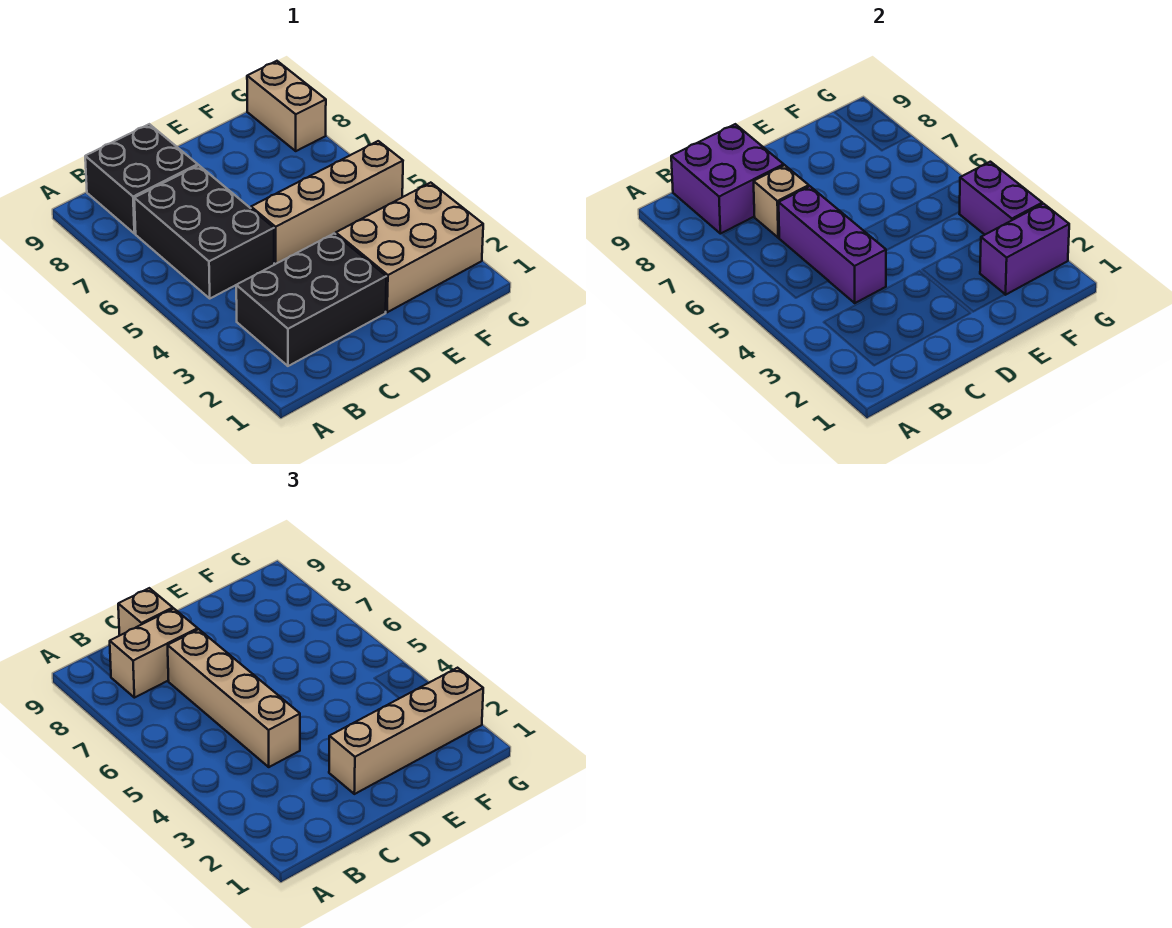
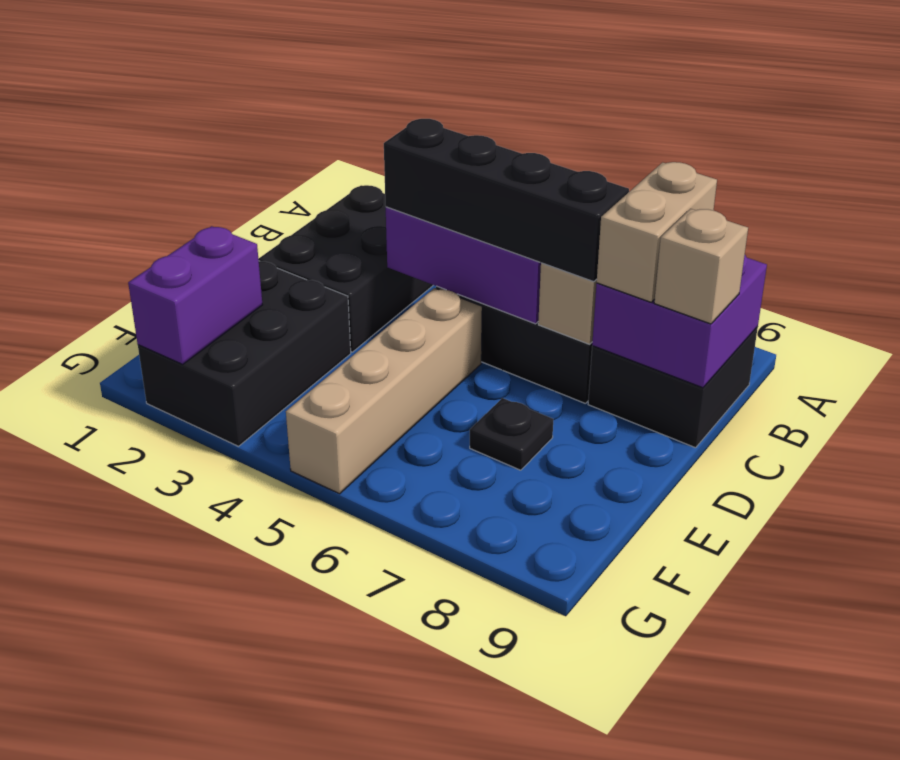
tan 1x4 brick [168,629,300,767] -> black 1x4 brick [384,119,629,282]
tan 1x4 brick [329,668,483,794] -> none
tan 2x3 brick [336,183,483,312] -> black 2x3 brick [138,261,351,446]
none -> black 1x1 plate [470,398,553,470]
purple 1x2 brick [960,162,1042,235] -> none
tan 1x2 brick [247,61,326,151] -> none

